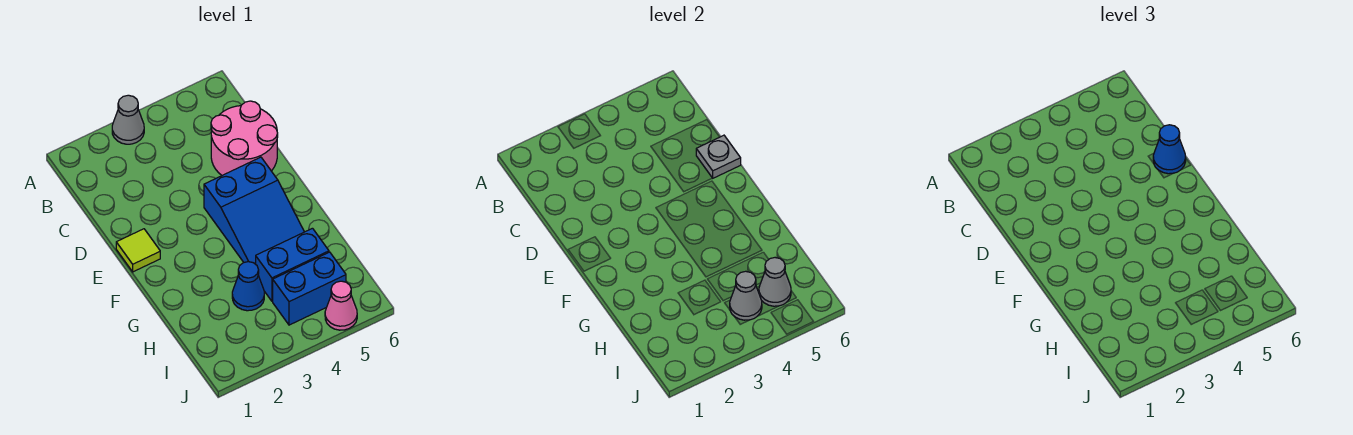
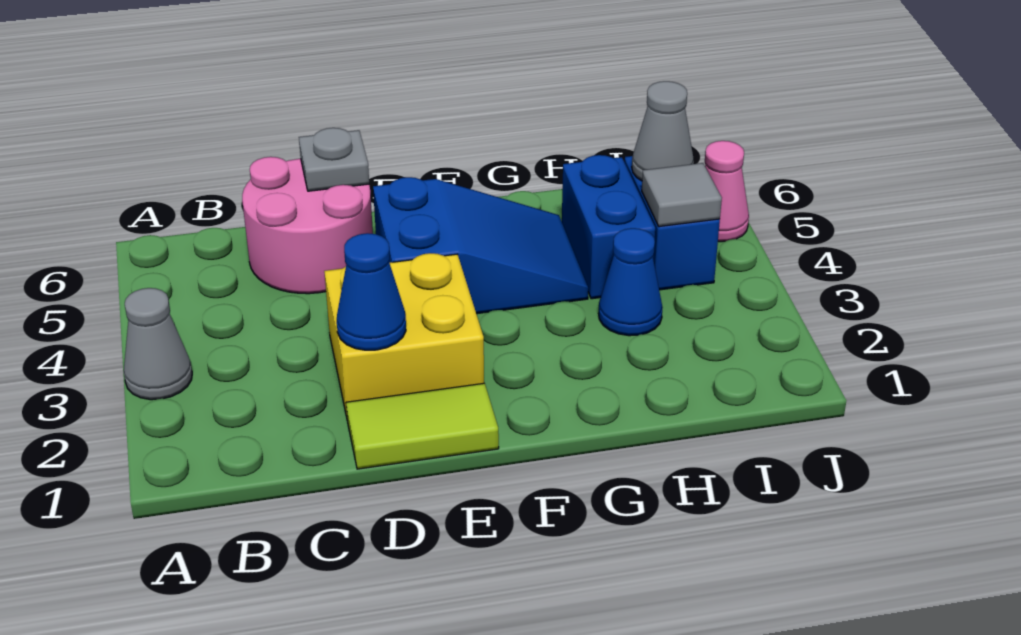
none -> yellow 2x2 brick [324,253,484,417]
blue 1x1 cone [1153,125,1186,174] -> blue 1x1 cone moved to [337,233,406,350]
lime 1x1 tile [116,229,160,272] -> lime 1x2 tile [346,383,499,469]
grey 1x1 cone [730,271,762,320] -> grey 1x1 tile [642,163,722,227]

